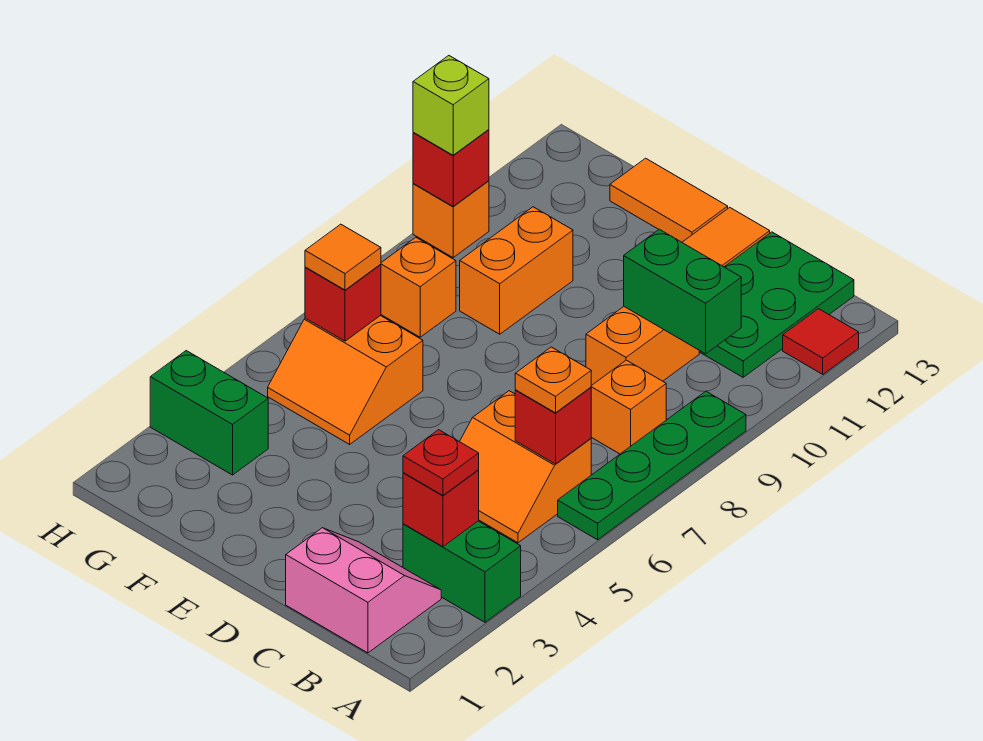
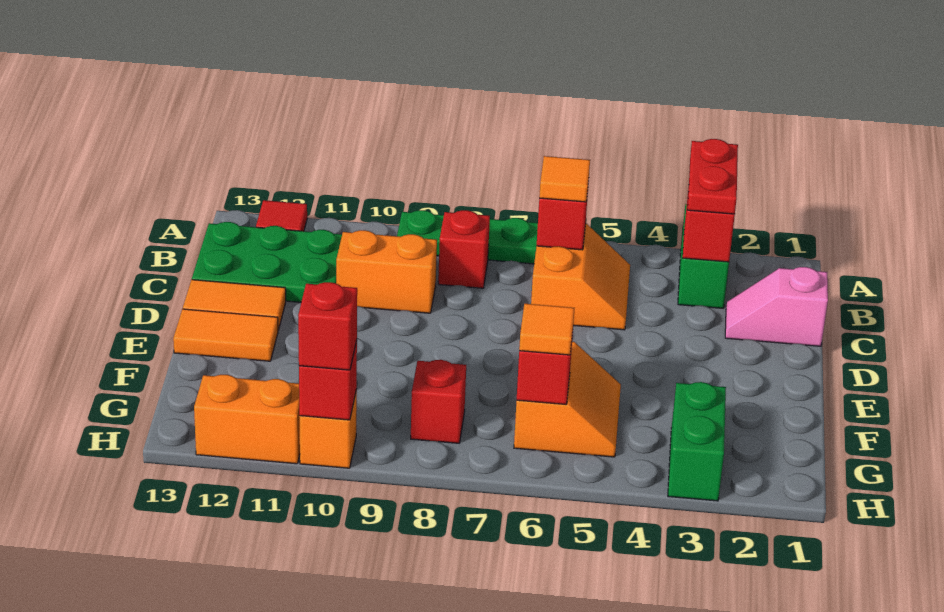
pink 2x2 slope [286,528,441,653] -> pink 1x2 slope [725,267,828,346]
red 1x1 plate [403,430,479,495] -> red 1x2 plate [688,139,738,214]
orange 1x1 plate [515,347,591,413] -> orange 1x1 tile [539,156,590,202]
orange 1x1 brick [591,360,666,454] -> red 1x1 brick [438,210,490,288]
green 1x2 brick [624,229,741,354] -> none
orange 1x2 tile [610,158,728,242] -> orange 1x2 tile turned to [173,309,278,361]
orange 1x2 brick [460,207,573,334] -> orange 1x2 brick moved to [194,375,300,464]
orange 1x1 brick [381,237,456,337] -> red 1x1 brick [411,360,466,443]
lime 1x1 brick [413,56,489,155] -> red 1x1 brick [298,282,357,370]

